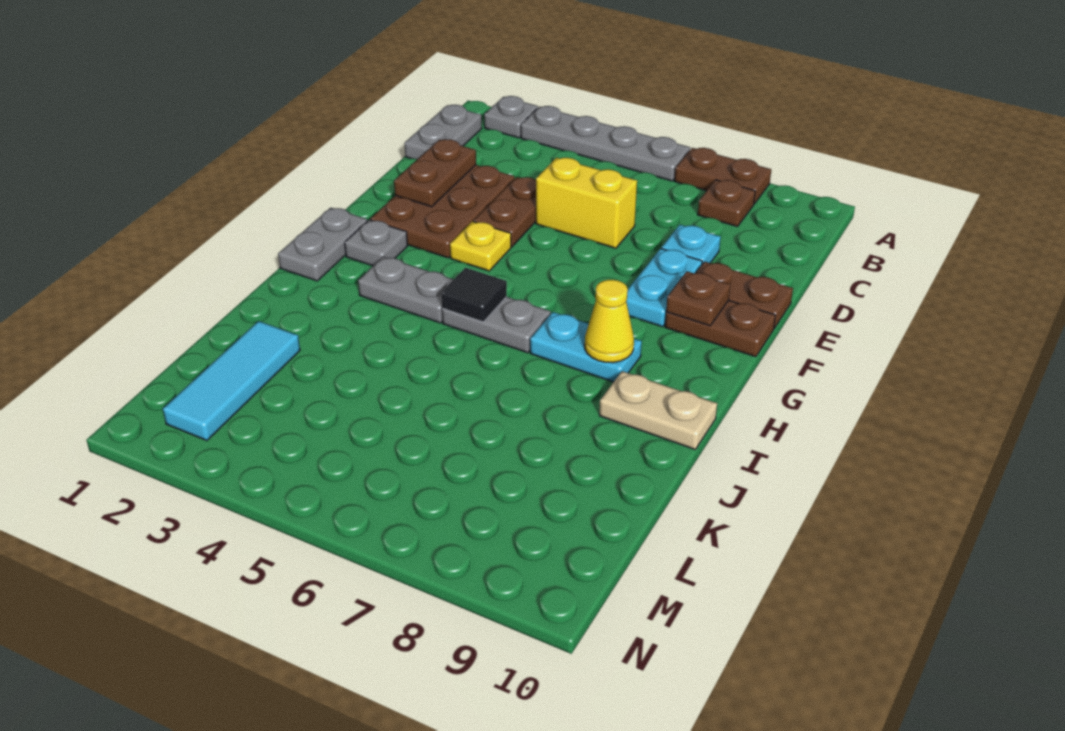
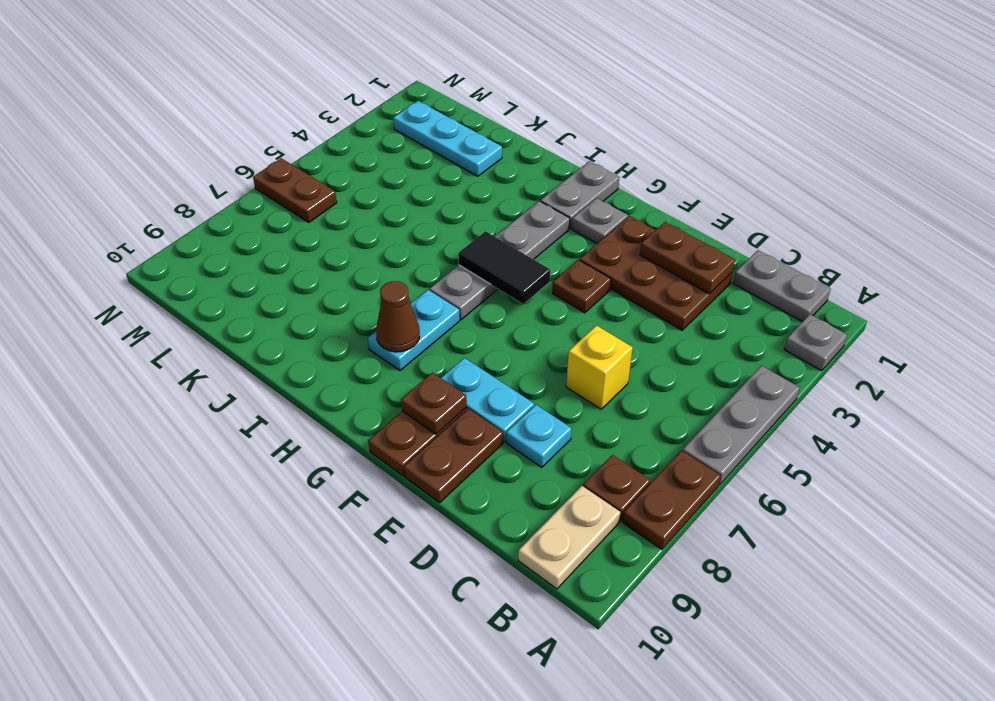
grey 1x4 plate [521,106,690,181] -> grey 1x3 plate [683,366,800,485]
brown 1x2 plate [473,177,536,247] -> brown 1x2 plate moved to [253,158,337,222]
yellow 1x2 brick [536,158,637,248] -> yellow 1x1 brick [566,326,633,409]
yellow 1x1 plate [450,221,511,271] -> brown 1x1 plate [552,260,611,313]
grey 1x2 plate [278,208,367,281] -> grey 1x2 plate turned to [540,161,620,228]
black 1x1 tile [441,268,507,322] -> black 1x2 tile [458,231,550,304]
yellow 1x1 cone [585,280,634,363] -> brown 1x1 cone [376,281,420,352]
tan 1x2 plate [599,371,717,450] -> tan 1x2 plate moved to [518,486,620,589]
cyan 1x3 tile [163,321,300,440] -> cyan 1x3 plate [393,101,502,176]

